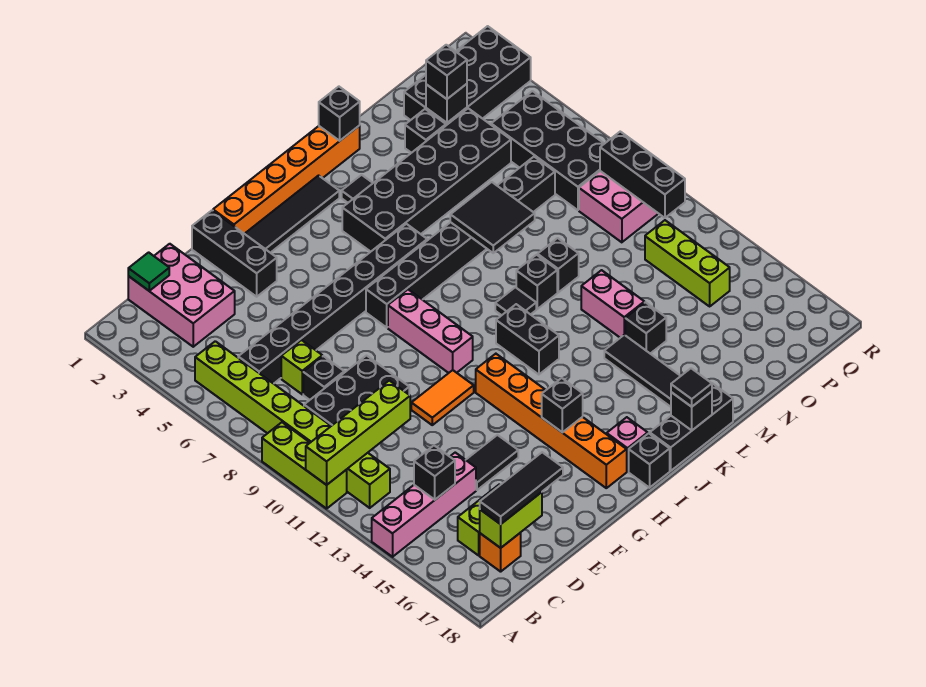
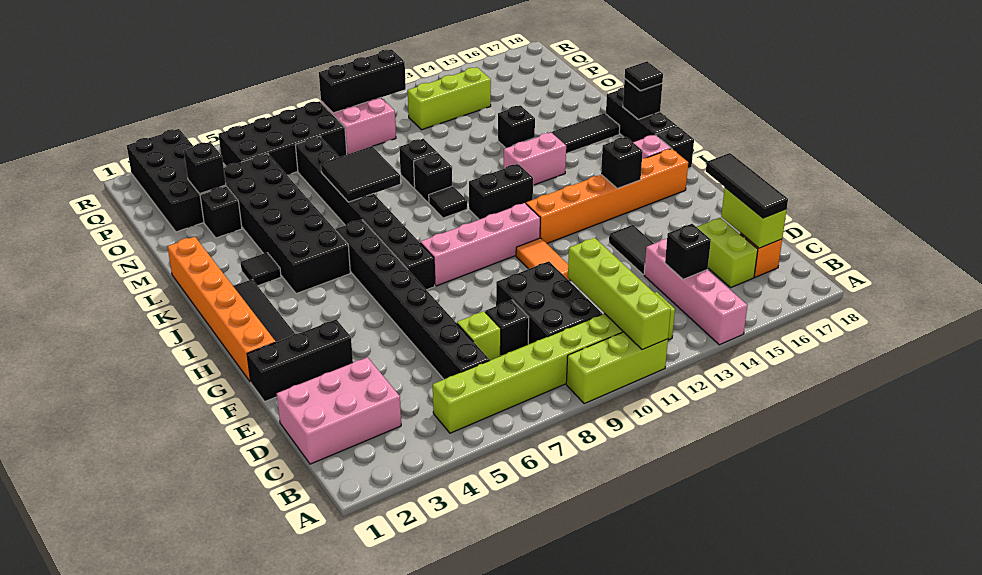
green 1x1 tile [128,252,169,291] -> none
pink 1x3 brick [388,290,473,373] -> pink 1x4 brick [420,203,540,286]
black 1x1 brick [319,87,360,141] -> none
pink 1x2 brick [581,270,644,338] -> pink 1x2 brick moved to [504,132,566,185]
black 1x1 brick [426,45,467,99] -> none

